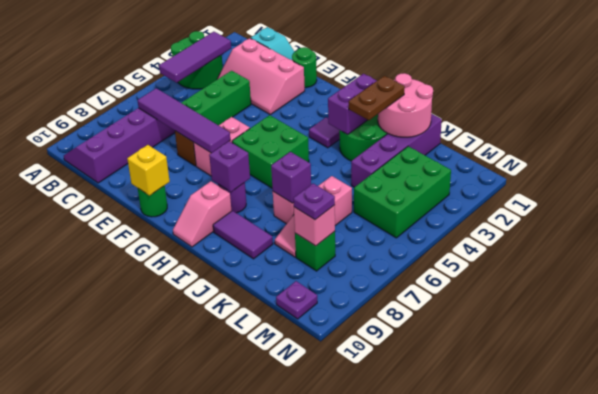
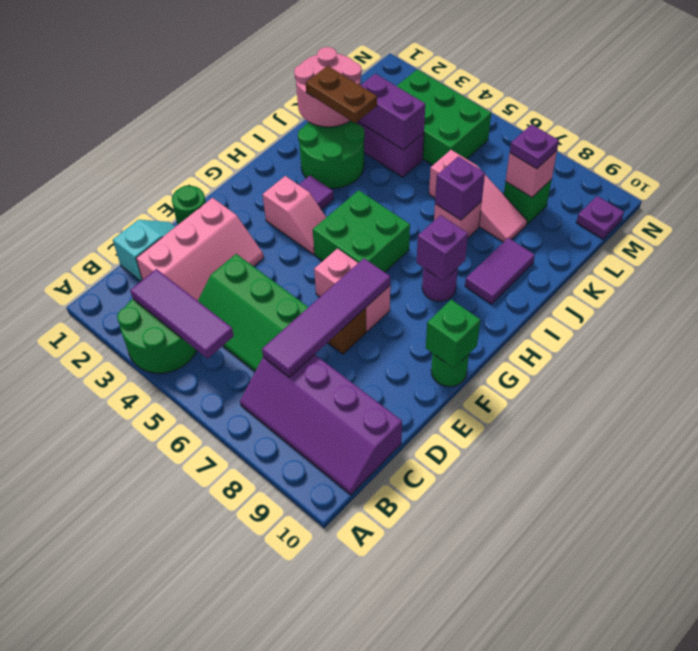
yellow 1x1 brick [127,145,170,196] -> green 1x1 brick [426,300,480,368]
pink 1x2 slope [173,181,232,247] -> pink 1x2 slope moved to [263,176,326,254]
purple 1x2 brick [328,74,377,135] -> purple 1x2 brick moved to [358,74,425,150]

